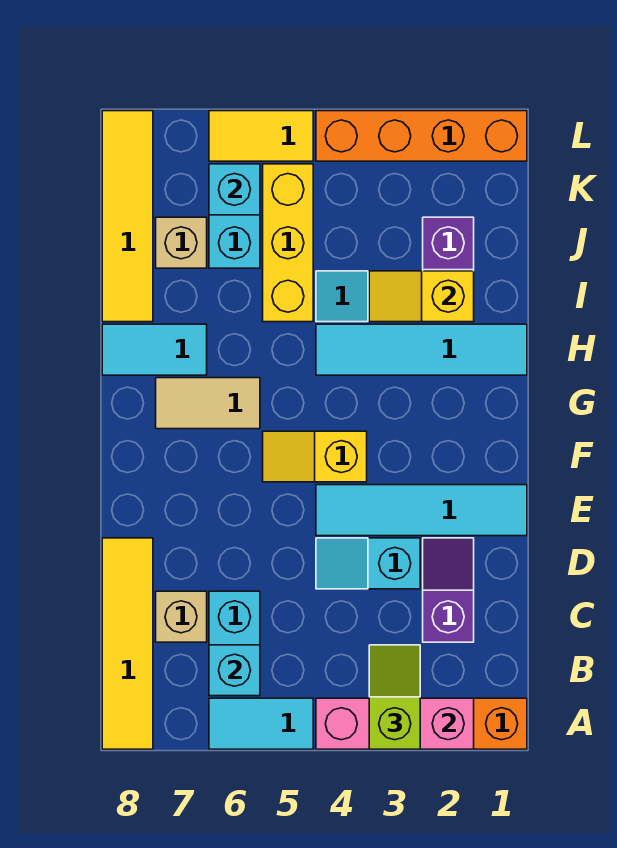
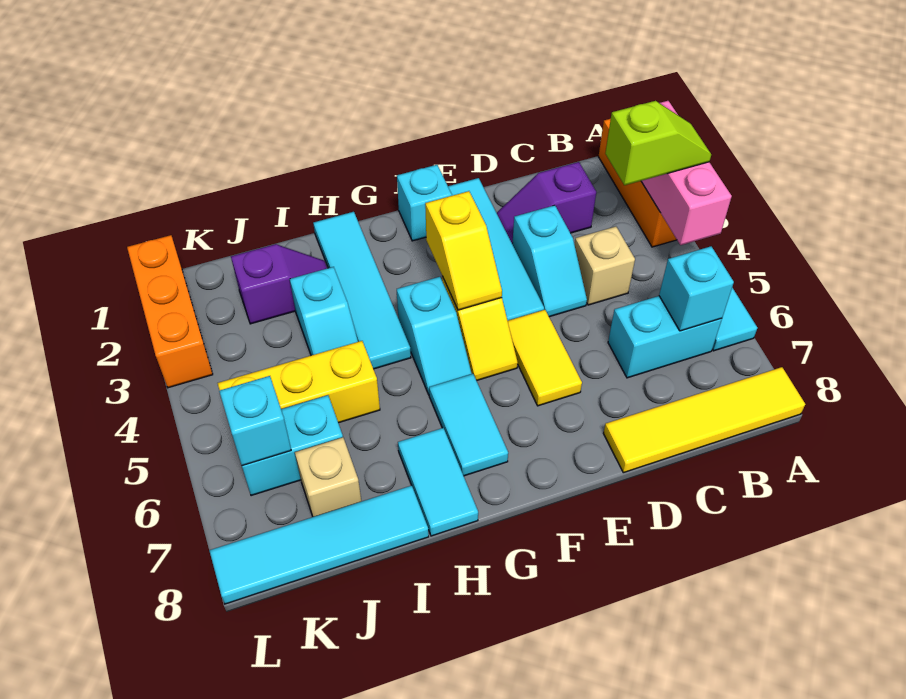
lime 1x2 slope [369,645,420,749] -> lime 1x2 slope turned to [605,101,711,185]
tan 1x1 brick [156,591,207,642] -> tan 1x1 brick moved to [574,227,635,305]
none -> cyan 1x1 brick [397,165,452,241]
none -> cyan 1x2 slope [397,277,472,394]
tan 1x2 tile [156,378,260,429] -> cyan 1x2 tile [429,374,508,476]
yellow 1x2 slope [369,271,474,322] -> yellow 1x2 slope moved to [425,191,502,310]
yellow 1x4 tile [102,111,153,322] -> cyan 1x4 tile [209,485,429,604]
orange 1x4 brick [316,111,527,161] -> orange 1x3 brick [127,235,213,388]
yellow 1x2 tile [209,111,313,161] -> yellow 1x2 tile moved to [508,310,582,406]

